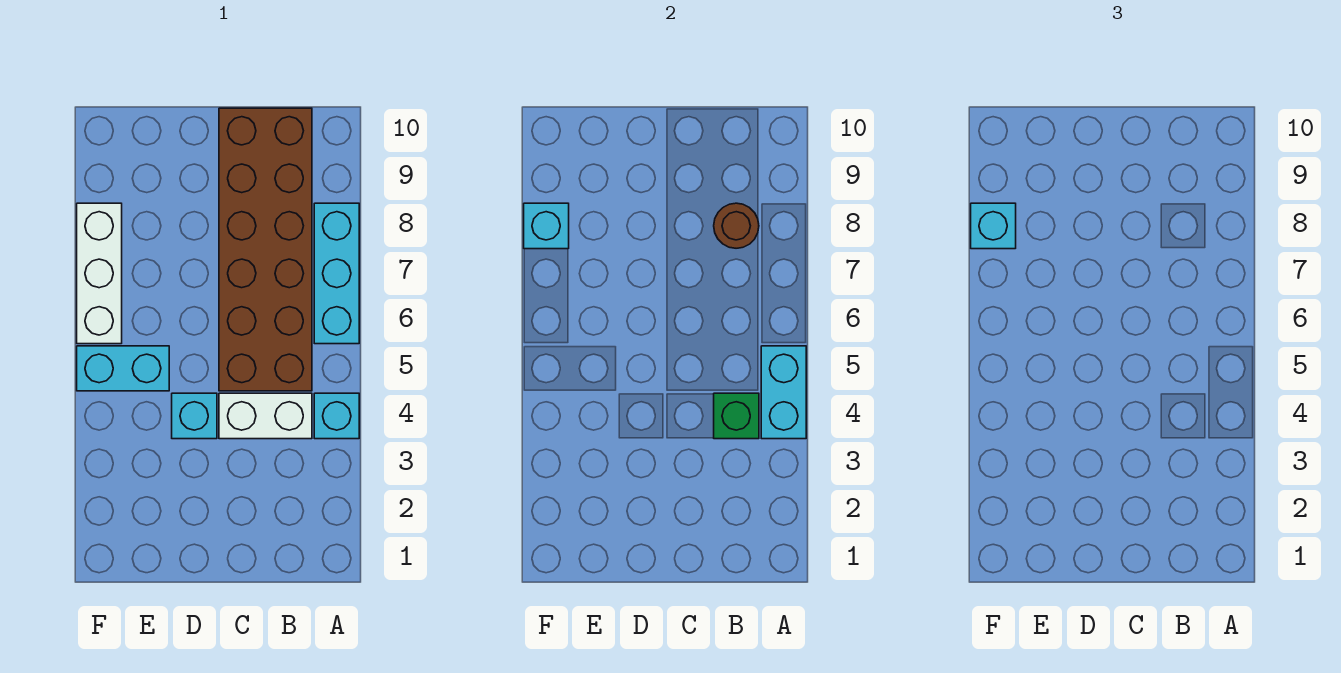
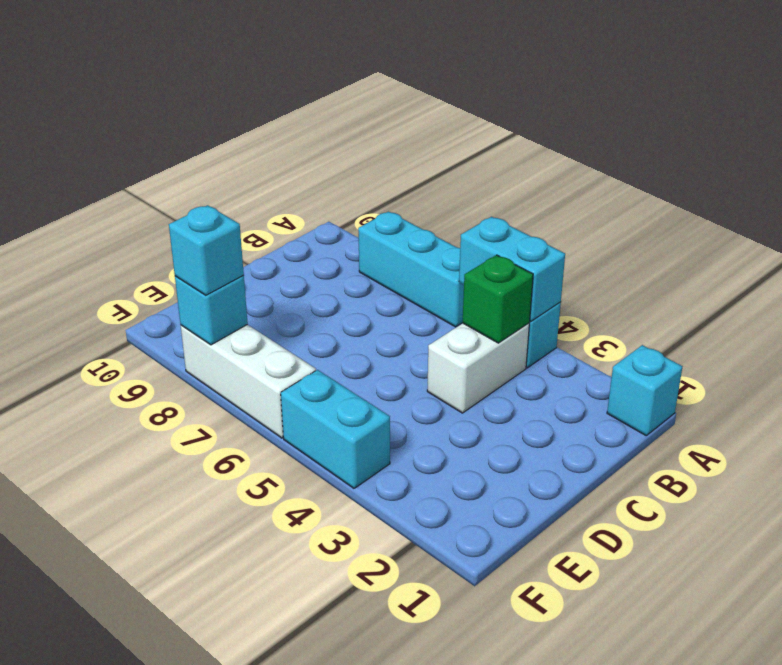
brown 2x6 brick [219,108,312,391] -> none
brown 1x1 round brick [714,203,759,248] -> none
cyan 1x1 brick [172,393,217,439] -> cyan 1x1 brick moved to [607,345,682,435]
cyan 1x2 brick [77,346,169,391] -> cyan 1x2 brick turned to [281,370,390,488]

